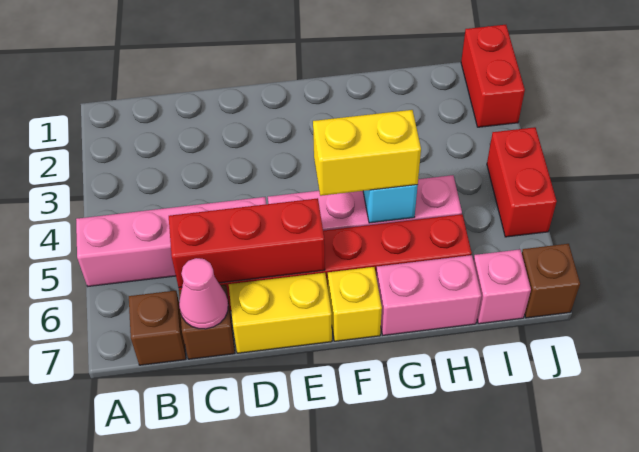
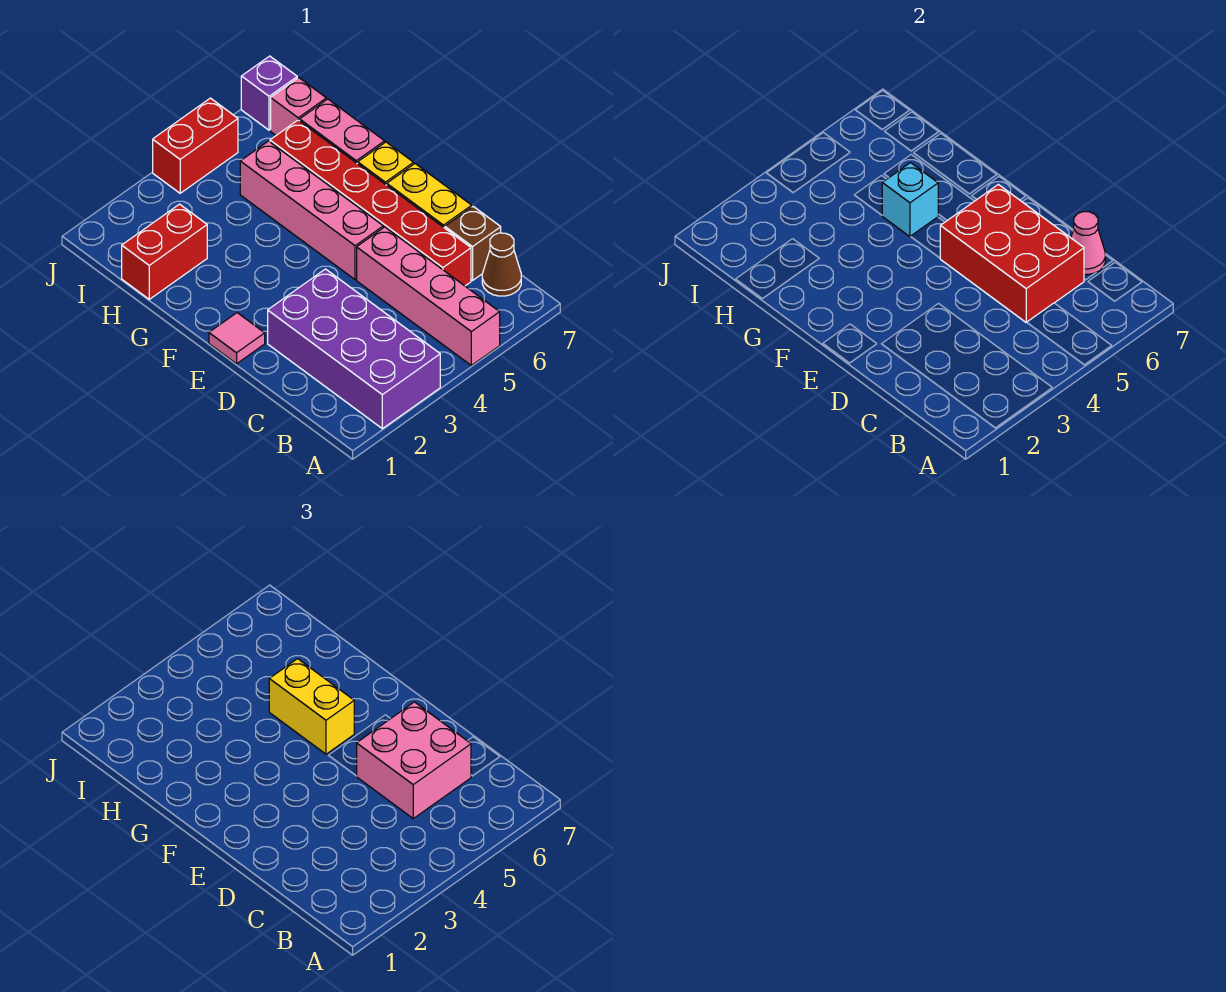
none -> purple 2x4 brick [268,269,440,429]
brown 1x1 brick [129,291,186,365] -> brown 1x1 cone [482,233,521,296]
none -> pink 2x2 brick [357,702,471,818]
red 1x3 brick [169,198,325,288] -> red 2x3 brick [940,184,1084,322]
none -> pink 1x1 tile [209,313,265,364]
red 1x2 brick [461,25,525,127] -> red 1x2 brick moved to [122,204,207,299]
brown 1x1 brick [522,244,580,318] -> purple 1x1 brick [241,56,297,130]

